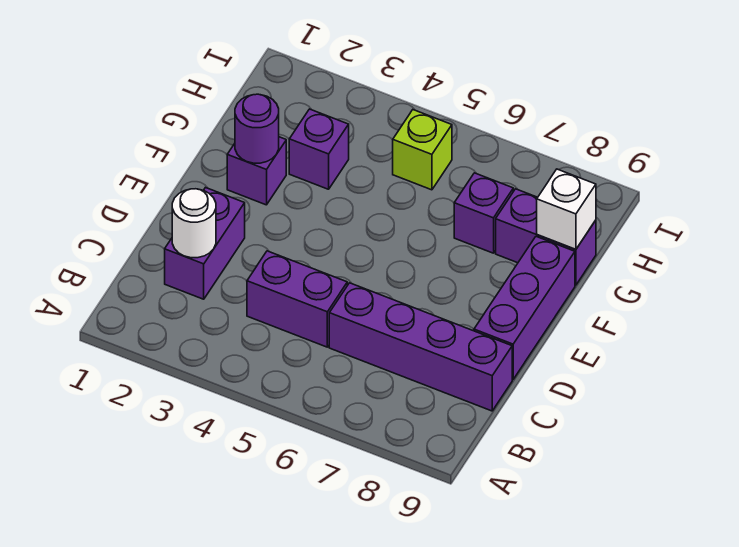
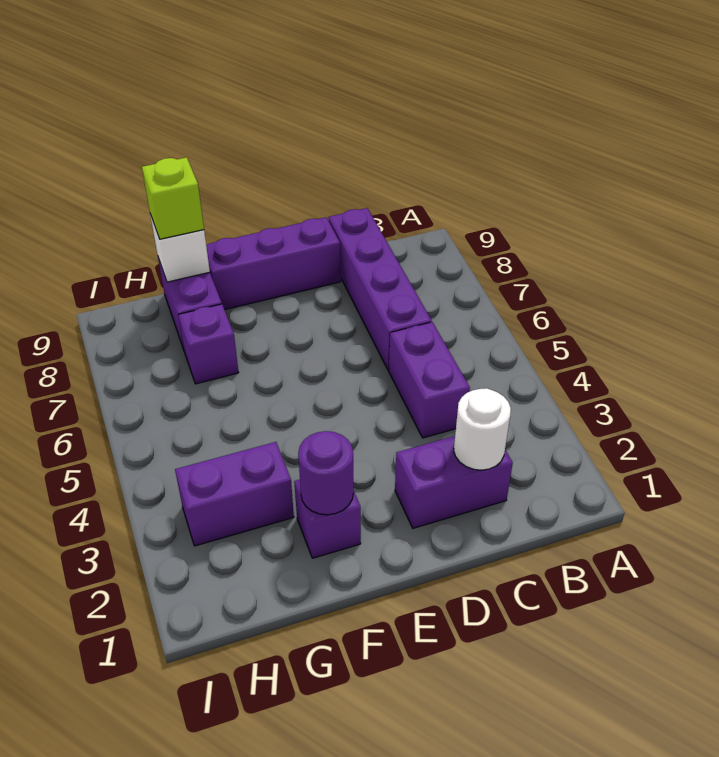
purple 1x1 brick [289,109,349,189] -> purple 1x2 brick [175,442,294,546]
lime 1x1 brick [393,110,452,190] -> lime 1x1 brick moved to [142,157,204,239]

